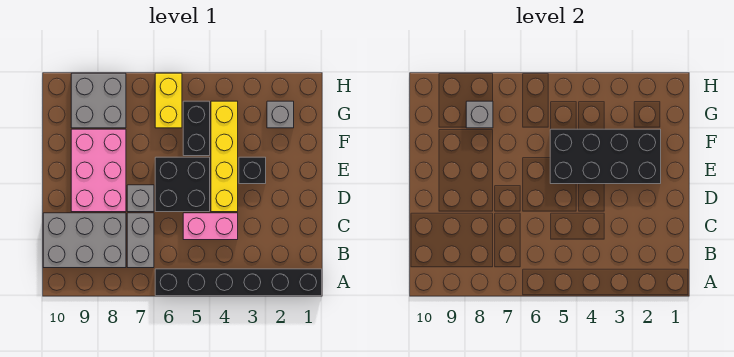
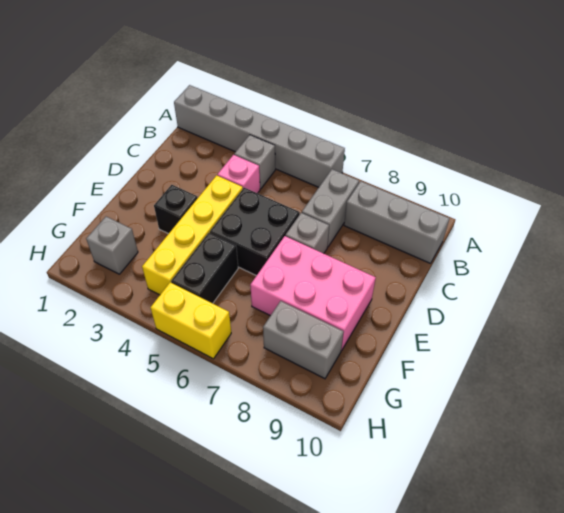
black 1x6 brick [155,269,322,296] -> grey 1x6 brick [174,85,345,187]
grey 2x3 brick [43,213,126,268] -> grey 1x3 brick [344,181,449,263]
pink 1x2 brick [183,213,238,240] -> pink 1x1 brick [217,155,260,193]
pink 2x3 brick [71,129,126,212] -> pink 2x3 brick turned to [250,236,376,351]
black 2x4 brick [550,129,661,184] -> none
yellow 1x2 brick [155,73,182,128] -> yellow 1x2 brick turned to [151,282,231,359]
grey 2x2 brick [71,73,126,128] -> grey 1x2 brick [263,301,344,379]
grey 1x1 brick [466,101,493,128] -> grey 1x1 brick moved to [234,135,275,189]

